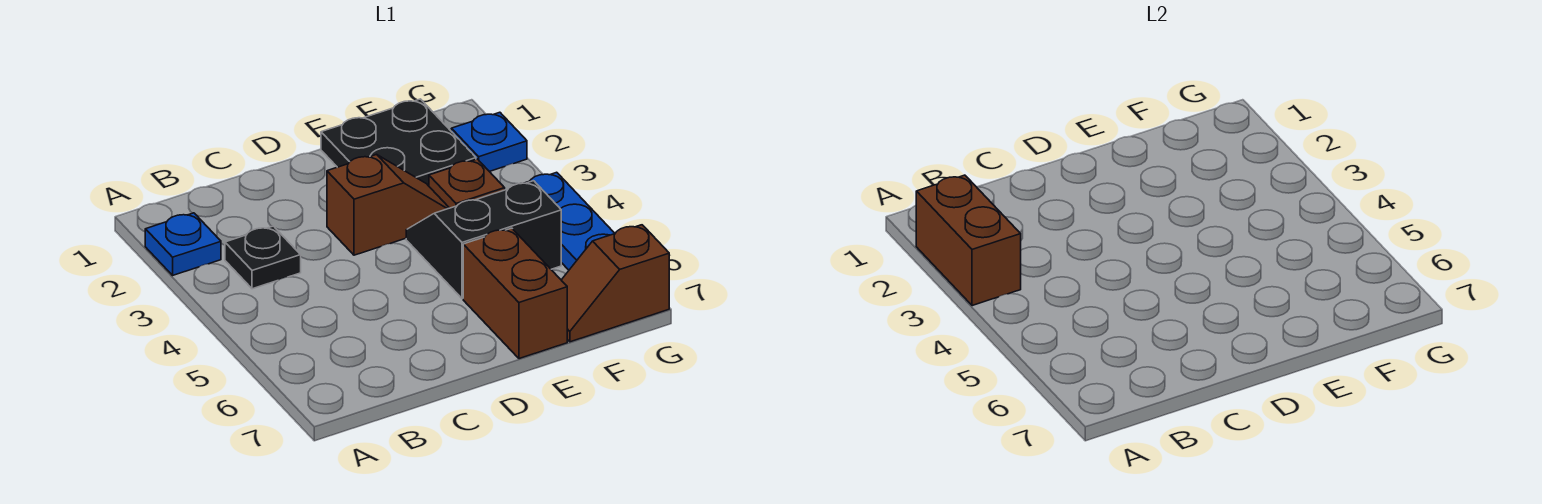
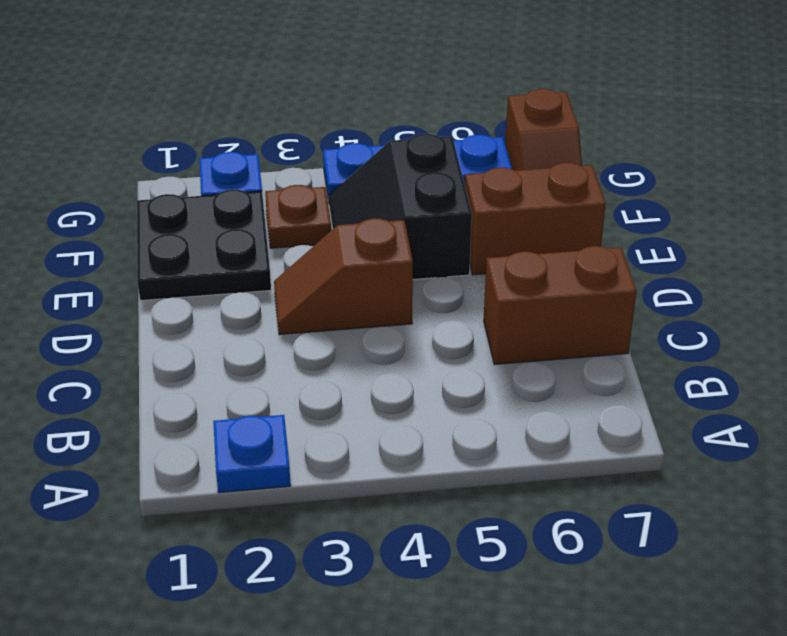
brown 1x2 brick [916,175,1021,306] -> brown 1x2 brick moved to [484,246,636,365]
black 1x1 plate [225,226,301,289] -> none
brown 1x2 slope [327,154,449,255] -> brown 1x2 slope turned to [274,218,413,335]

